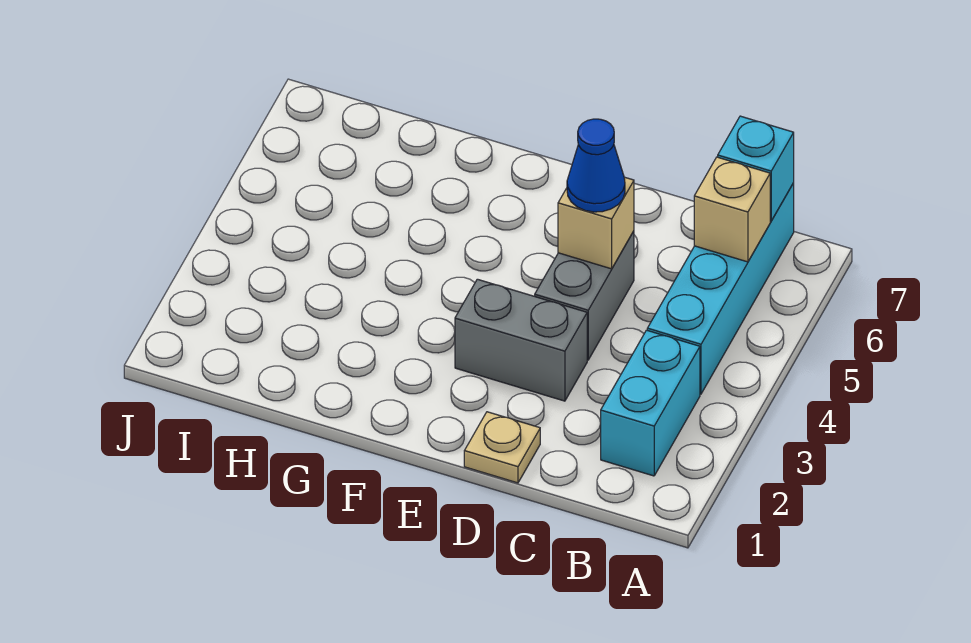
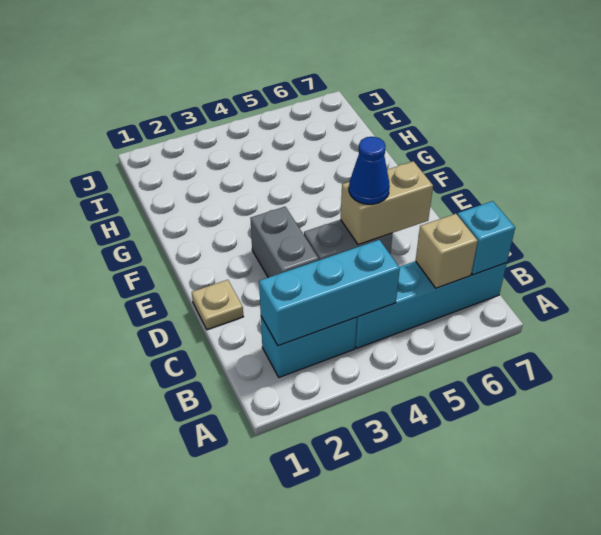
none -> cyan 1x3 brick [259,240,400,346]
tan 1x1 brick [558,177,634,269] -> tan 1x2 brick [341,161,433,245]

